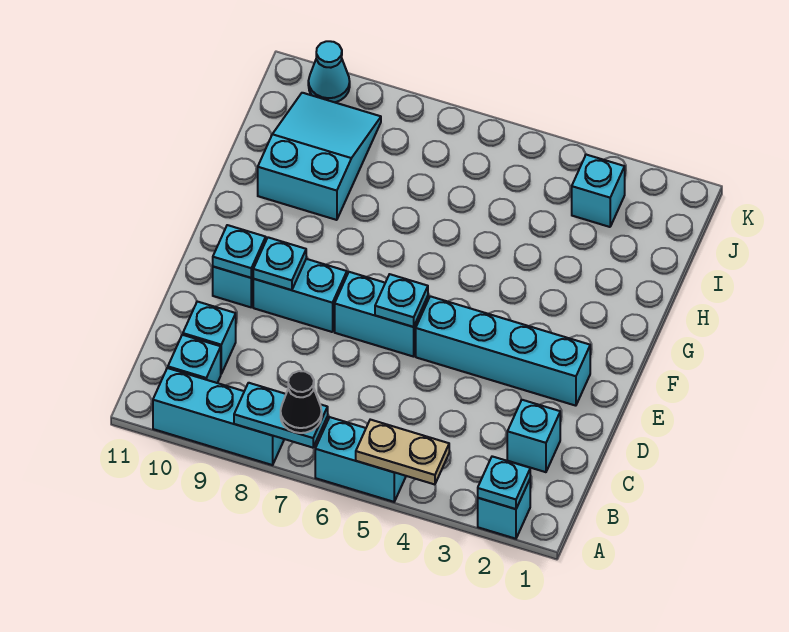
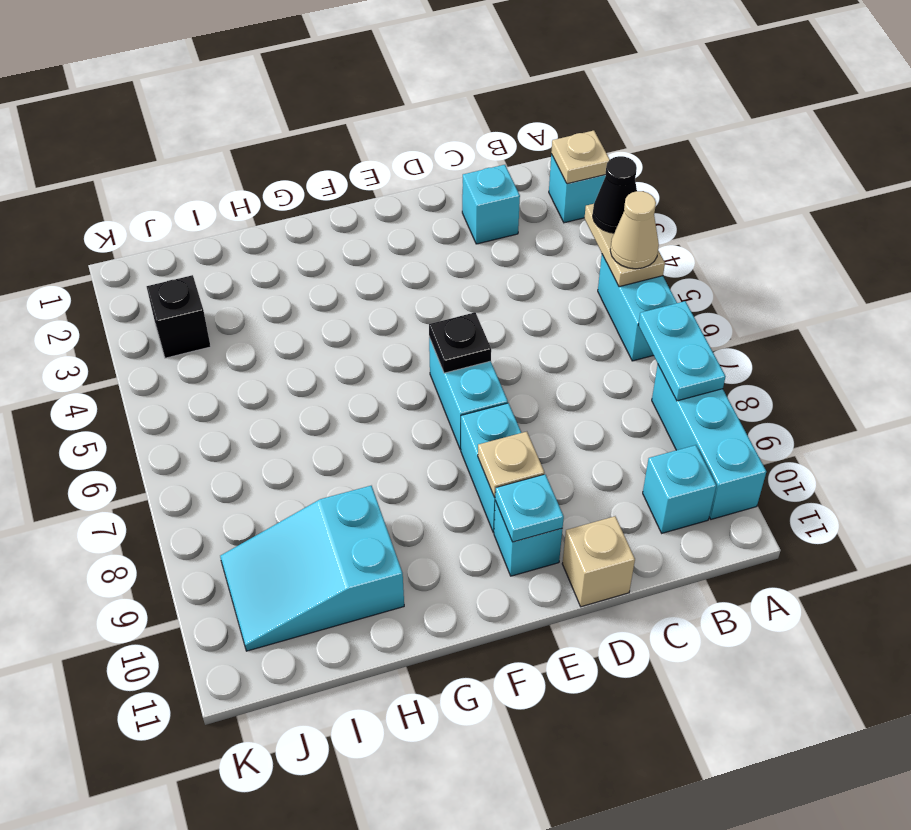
cyan 1x1 plate [478,456,530,509] -> tan 1x1 plate [551,130,610,184]
none -> tan 1x1 cone [610,191,659,269]
black 1x1 cone [281,371,322,433] -> black 1x1 cone moved to [593,156,637,233]
cyan 1x1 brick [183,302,236,374] -> none
none -> tan 1x1 brick [562,516,635,607]
cyan 1x4 brick [416,296,590,406] -> none
cyan 1x1 plate [375,274,428,327] -> black 1x1 plate [429,312,491,373]
cyan 1x1 plate [253,237,306,290] -> tan 1x1 plate [478,432,545,497]
cyan 1x1 brick [572,155,625,227] -> black 1x1 brick [147,275,211,358]
cyan 1x1 cone [308,41,350,102] -> none

